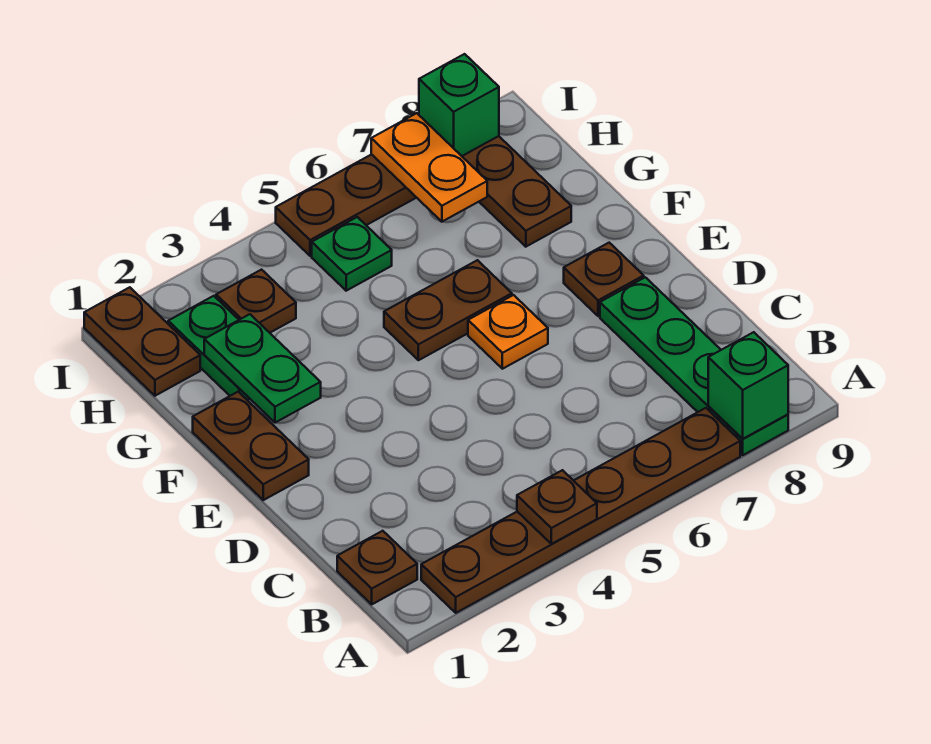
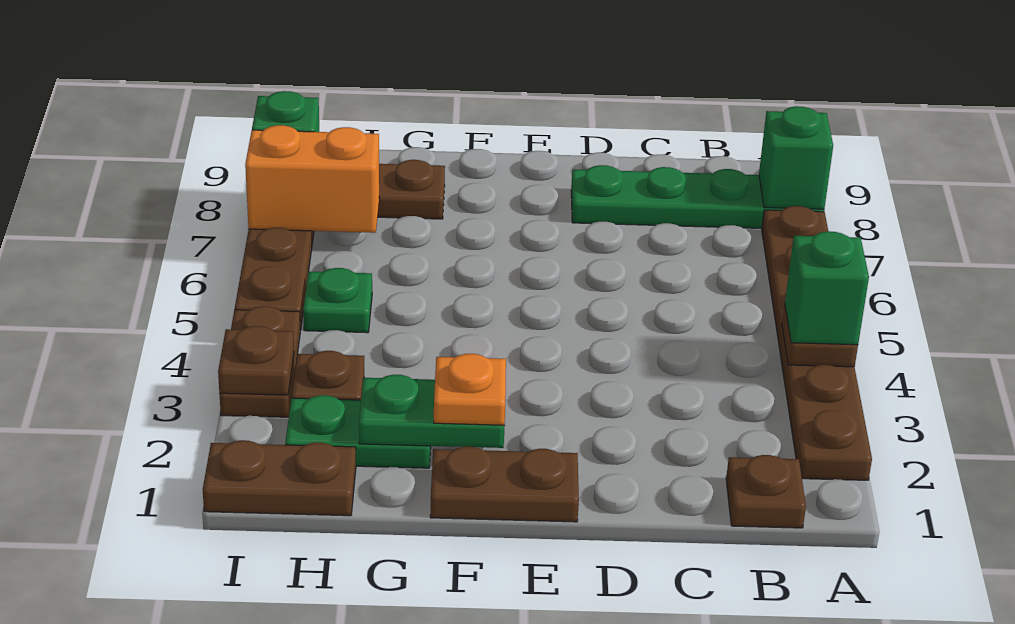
none -> green 1x1 brick [785,231,869,345]
orange 1x1 plate [468,295,548,369] -> orange 1x1 plate moved to [434,354,506,425]
brown 1x1 plate [564,243,644,316] -> brown 1x1 plate moved to [218,326,294,395]
brown 1x2 plate [384,260,512,360] -> brown 1x2 plate moved to [219,306,300,417]
orange 1x2 plate [371,113,487,222] -> orange 1x2 brick [245,125,379,233]

